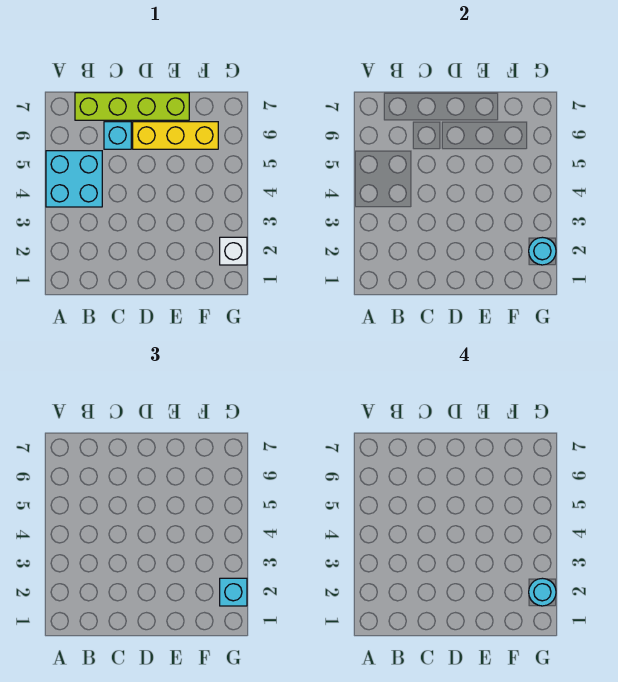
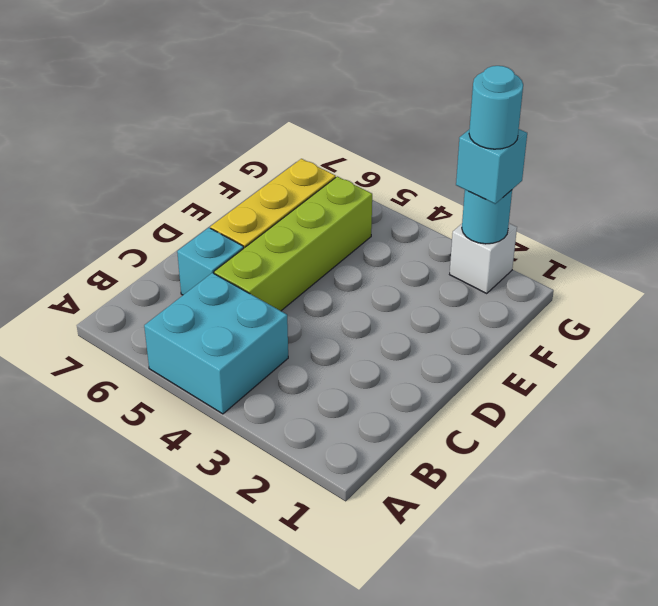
lime 1x4 brick [75,93,189,120] -> lime 1x4 brick moved to [214,176,372,311]

